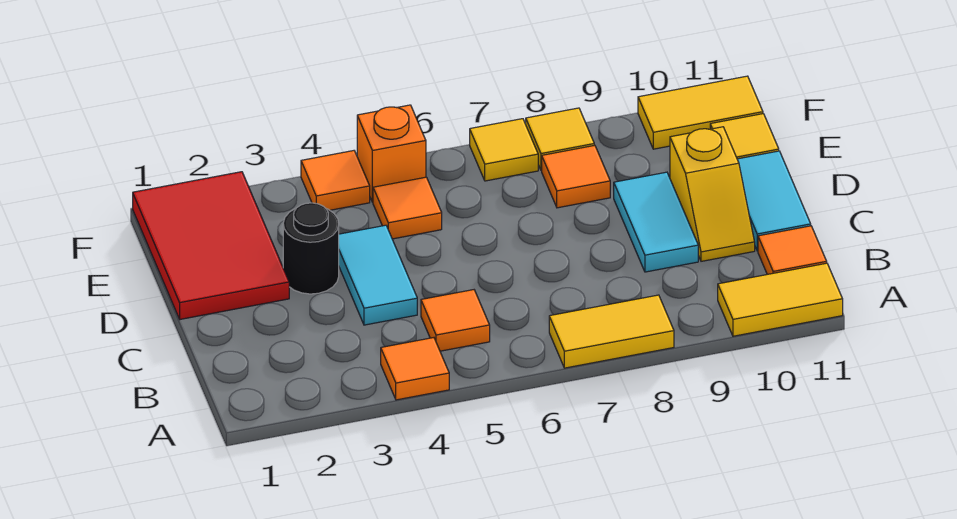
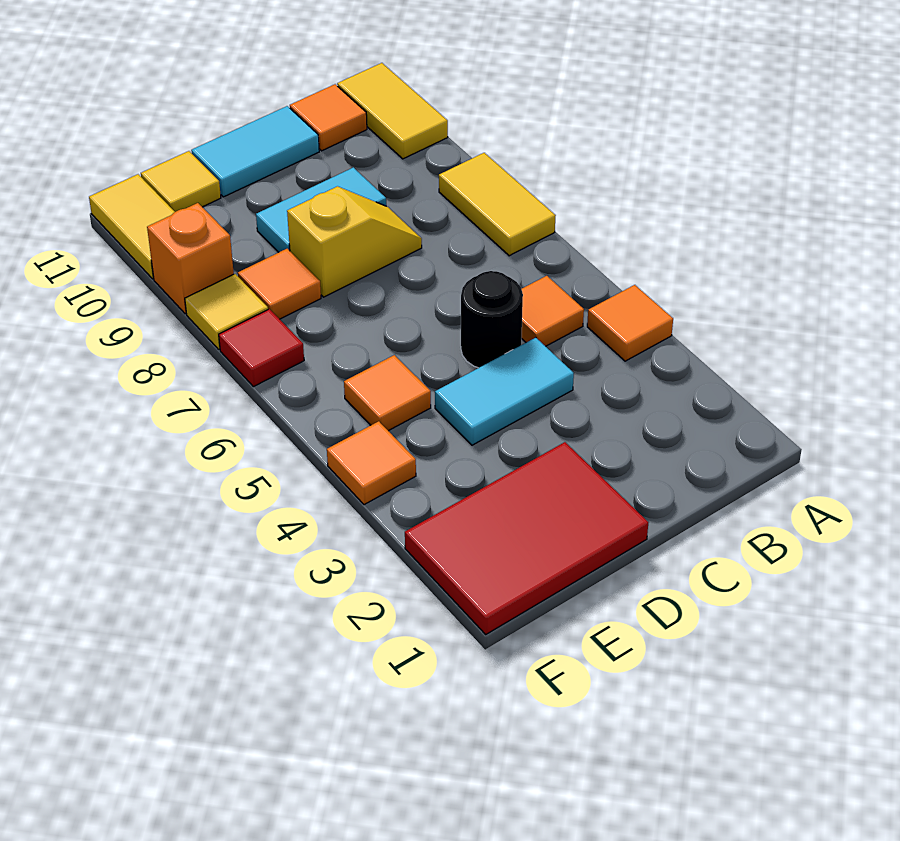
yellow 1x2 slope [670,127,755,261] -> yellow 1x2 slope moved to [287,186,422,297]
black 1x1 round brick [283,203,339,294] -> black 1x1 round brick moved to [461,271,523,368]
orange 1x1 brick [357,105,426,202] -> orange 1x1 brick moved to [147,203,234,314]
yellow 1x1 tile [470,119,538,181] -> red 1x1 tile [219,309,304,387]

